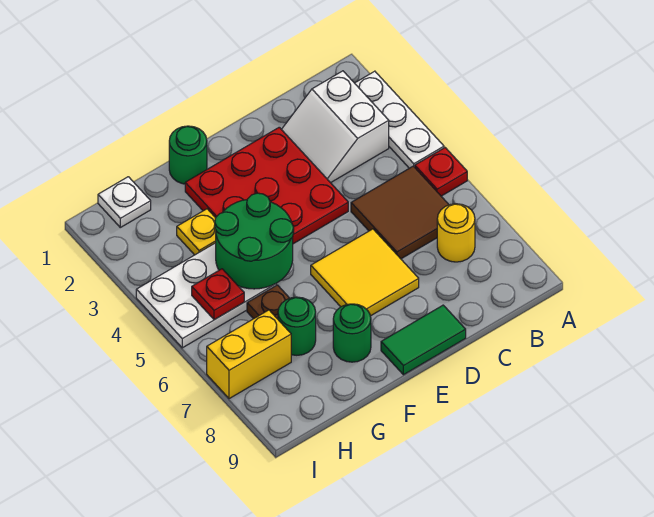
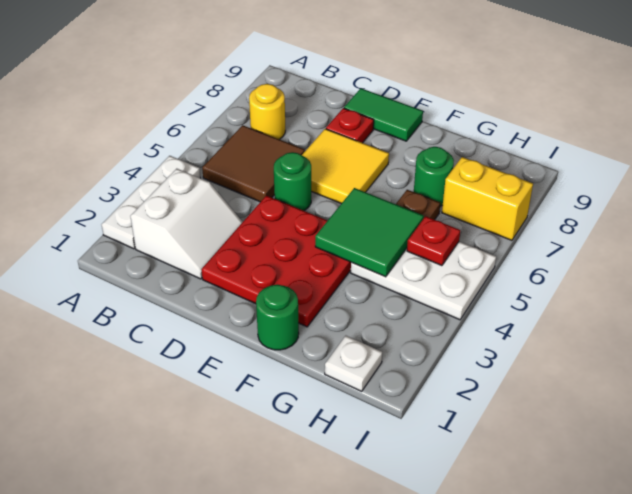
red 1x1 plate [415,148,467,196] -> red 1x1 plate moved to [326,108,374,143]
green 2x2 round brick [215,193,294,289] -> green 2x2 tile [315,188,424,277]
green 1x1 round brick [333,304,371,362] -> green 1x1 round brick moved to [274,152,311,211]
yellow 1x1 plate [177,209,216,255] -> none

